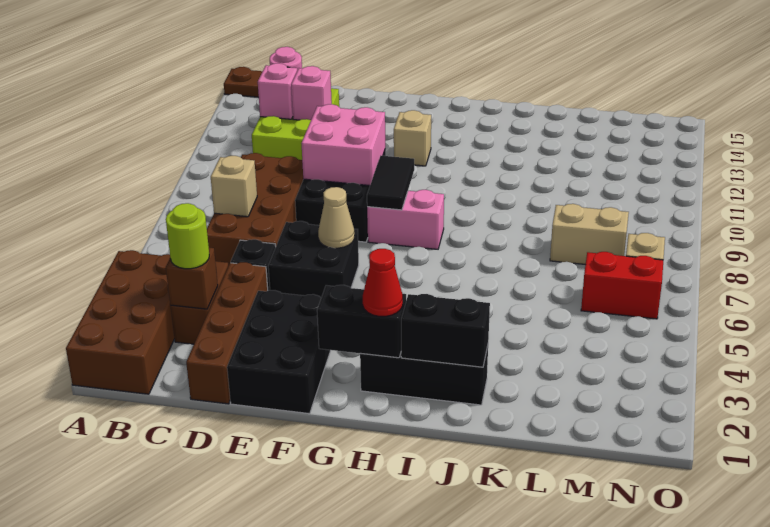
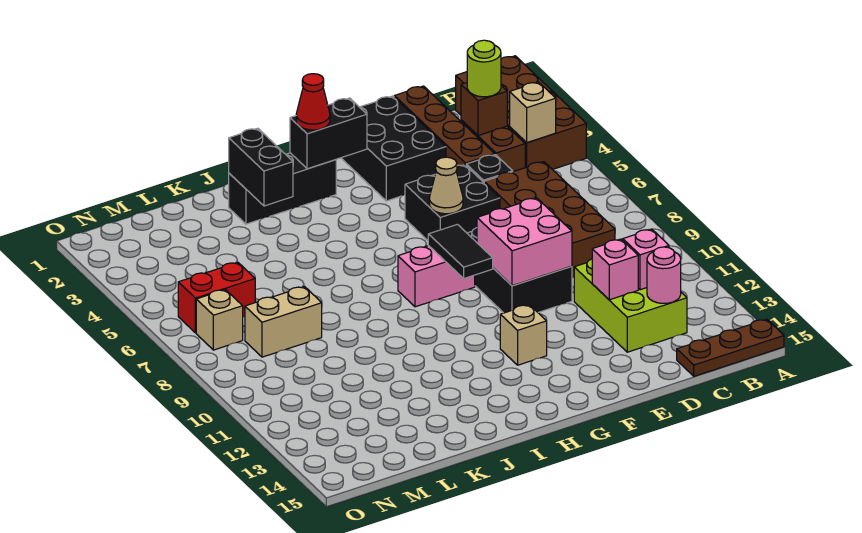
tan 1x1 brick [211,156,257,217] -> tan 1x1 brick moved to [510,82,556,143]
black 1x2 brick [401,294,490,367] -> black 1x2 brick turned to [229,128,293,206]

